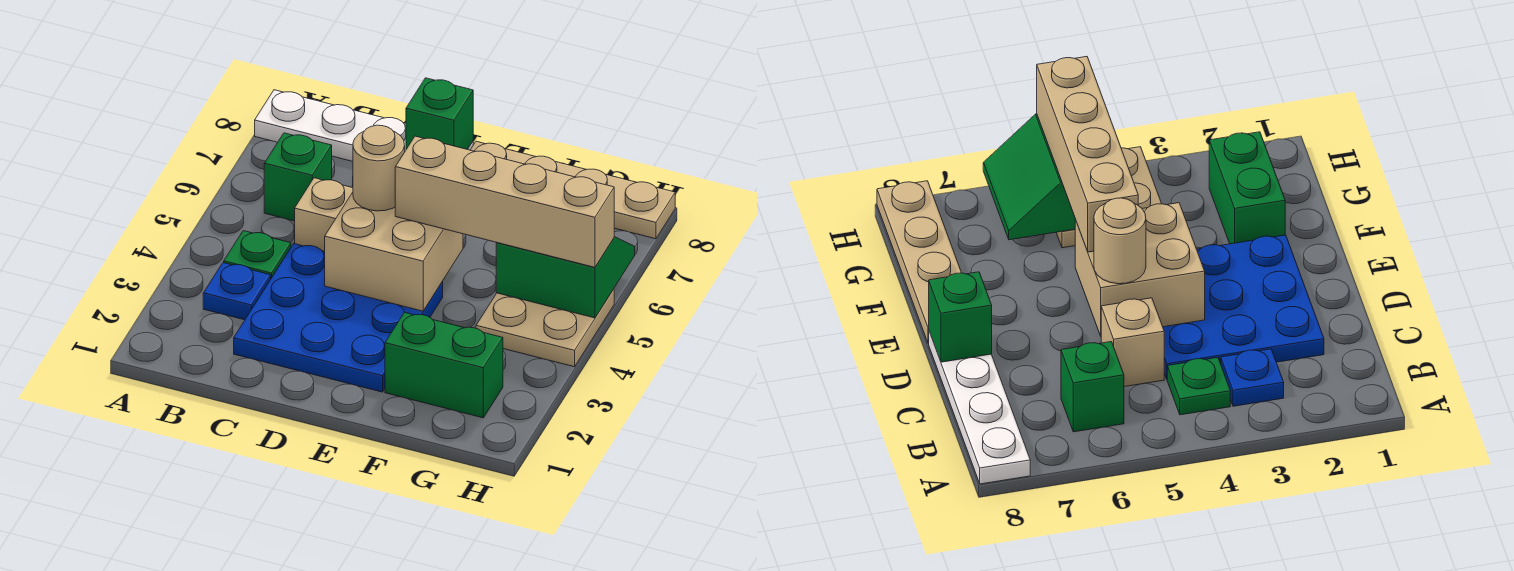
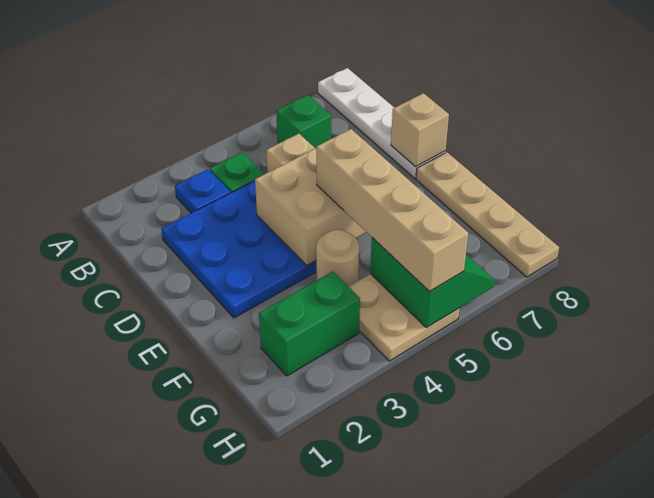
tan 1x1 round brick [353,125,405,211] -> tan 1x1 round brick moved to [316,230,359,286]
green 1x1 brick [406,78,473,149] -> tan 1x1 brick [391,93,449,167]
green 1x2 brick [385,312,503,418] -> green 1x2 brick turned to [259,272,360,376]

